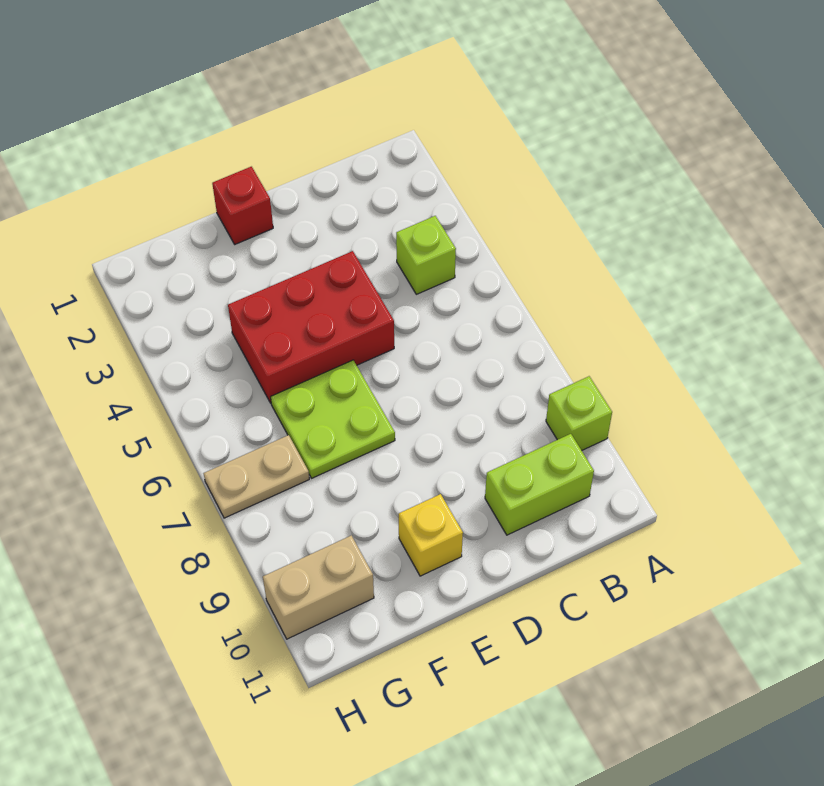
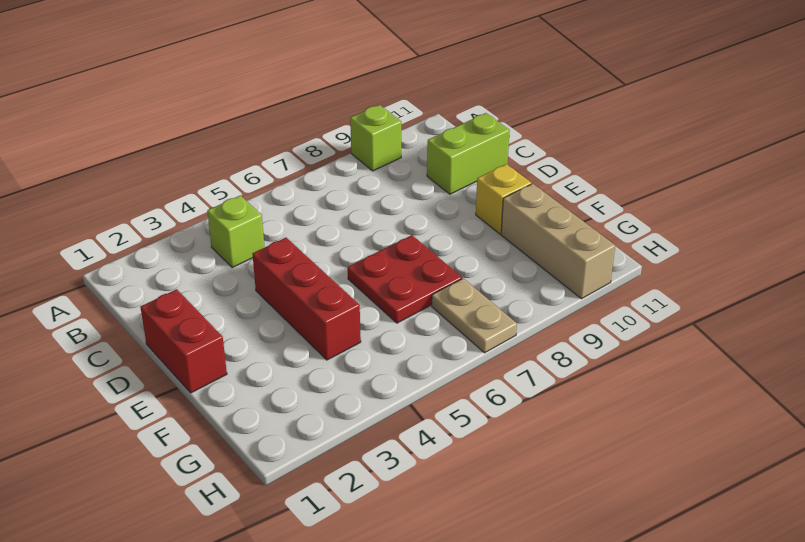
lime 1x2 brick [485,434,594,535] -> lime 1x2 brick turned to [427,113,510,194]
red 2x3 brick [228,251,394,403] -> red 1x3 brick [253,238,361,360]
red 1x1 brick [212,167,273,244] -> red 1x2 brick [140,289,227,393]
lime 2x2 plate [271,360,395,478] -> red 2x2 plate [348,235,462,323]
tan 1x2 brick [263,535,374,639] -> tan 1x3 brick [501,184,615,299]

